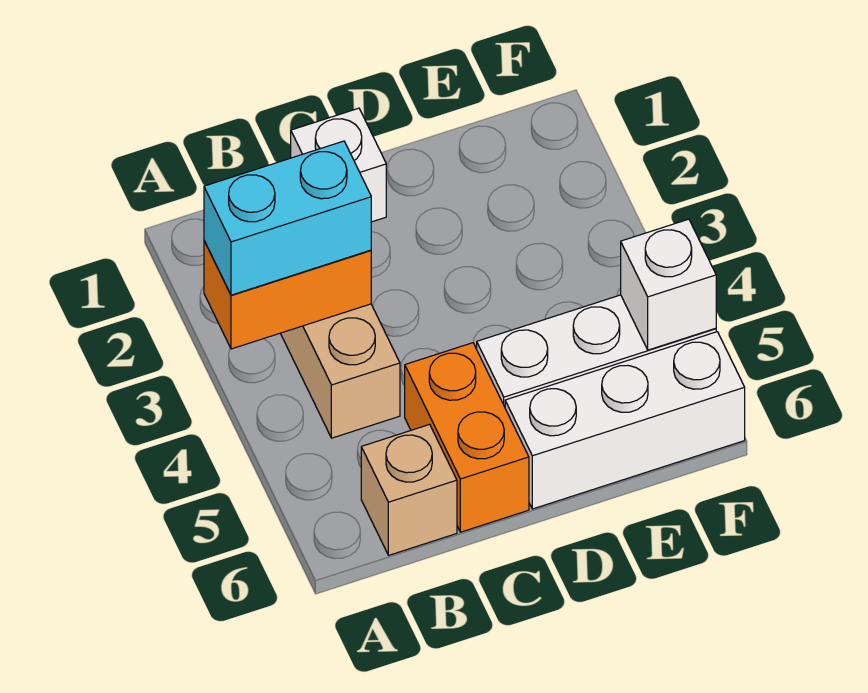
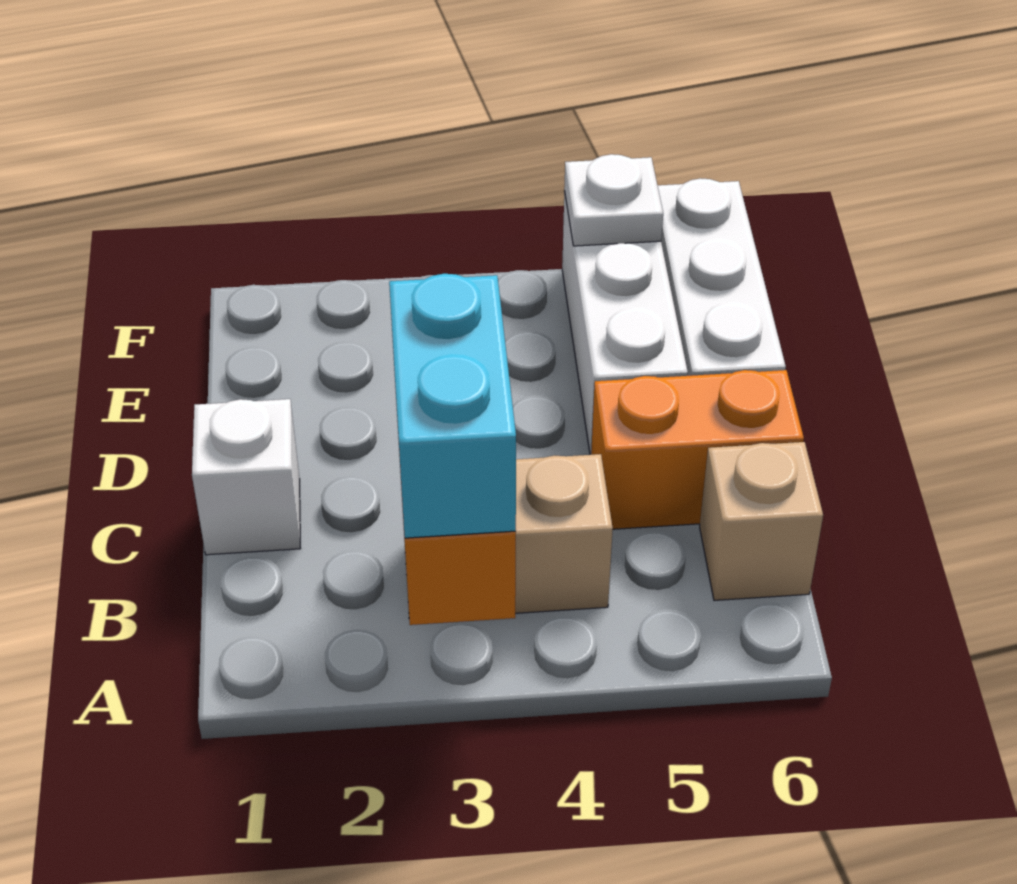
white 1x1 brick [621,219,716,350] -> white 1x1 plate [564,154,663,246]

